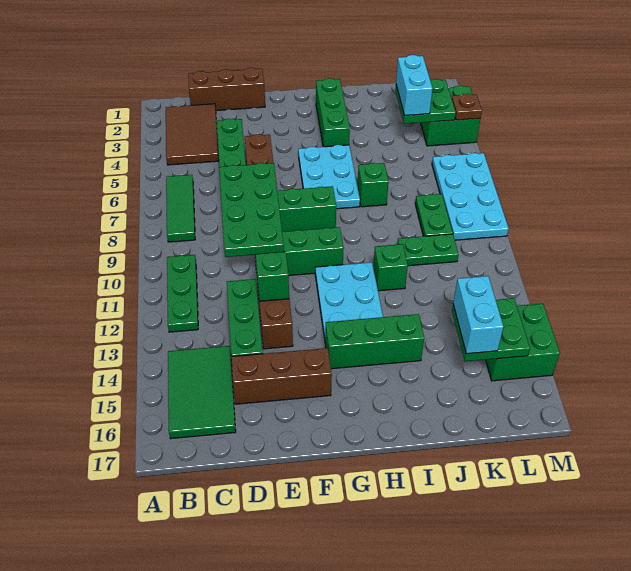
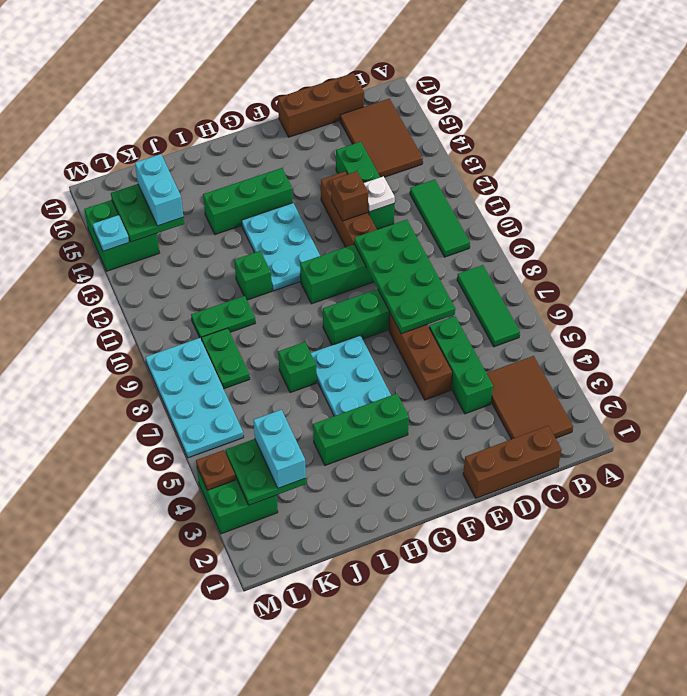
green 1x3 plate [167,255,198,332] -> green 1x3 tile [410,179,470,257]
green 2x3 tile [168,346,236,439] -> brown 2x3 tile [340,99,423,177]
none -> white 1x1 plate [364,176,395,212]
brown 1x3 brick [231,348,332,404] -> brown 1x3 brick moved to [278,73,364,137]
green 1x1 brick [256,252,289,301] -> brown 1x1 brick [332,171,368,221]
green 1x3 brick [316,78,350,147] -> green 1x3 brick turned to [313,394,409,465]
none -> cyan 1x1 plate [93,215,129,251]

